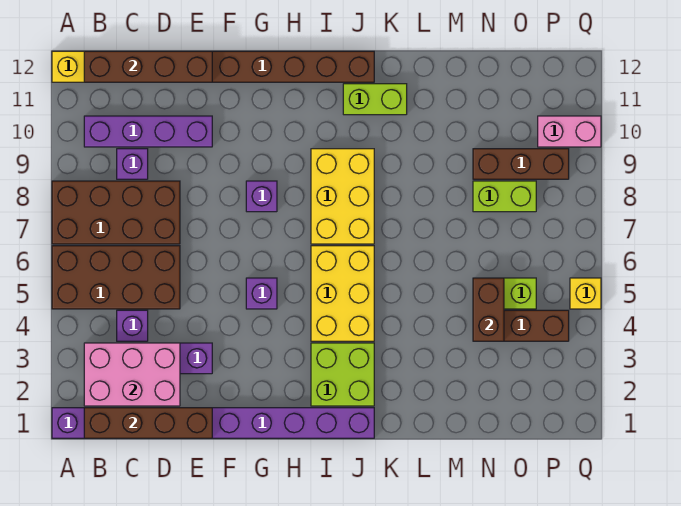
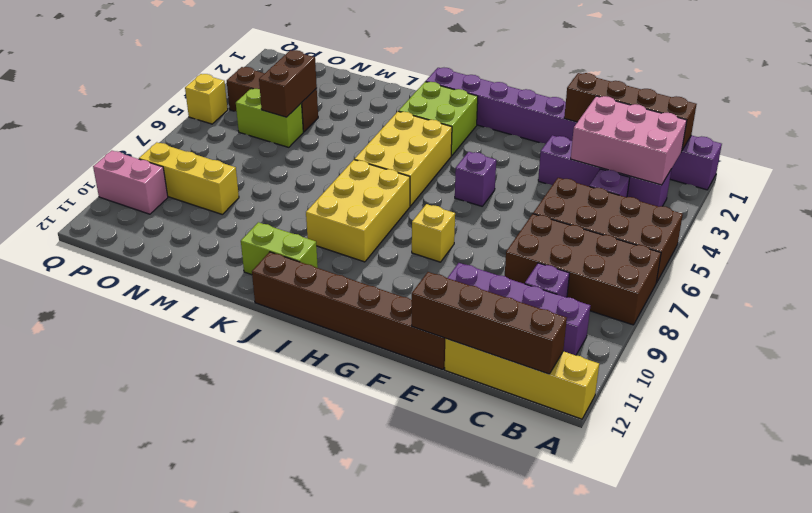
purple 1x1 brick [246,181,277,212] -> yellow 1x1 brick [412,204,455,262]
lime 1x2 brick [473,181,536,212] -> none
brown 1x3 brick [473,149,569,179] -> yellow 1x3 brick [139,142,239,214]

